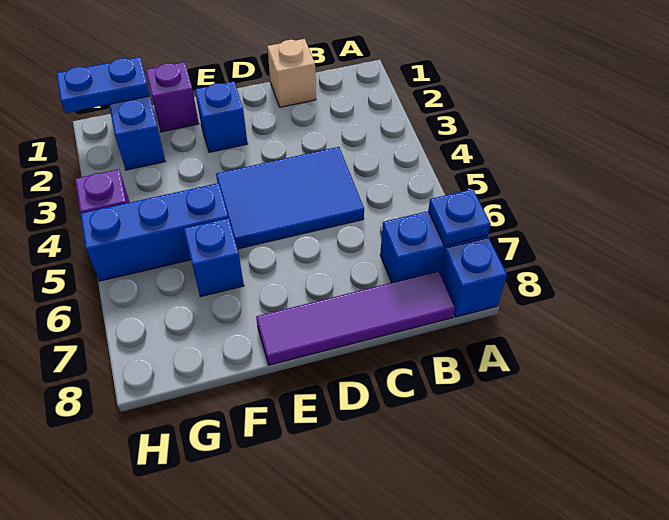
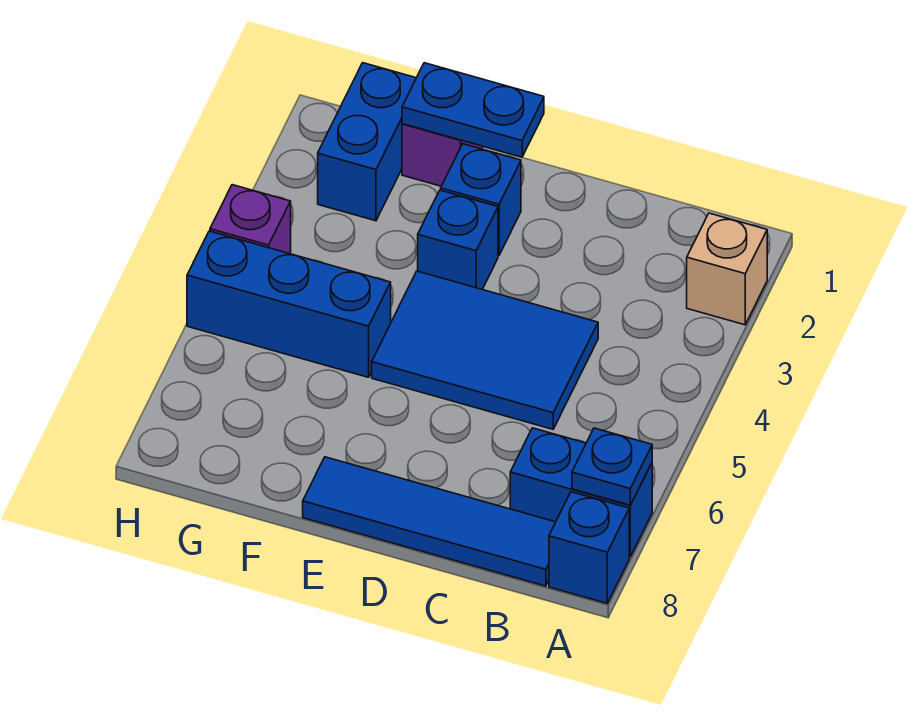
purple 1x4 tile [256,271,455,365] -> blue 1x4 tile [303,457,556,586]
tan 1x1 brick [267,39,316,107] -> tan 1x1 brick moved to [687,213,767,325]
blue 1x1 brick [184,218,244,297] -> blue 1x1 brick moved to [418,190,498,289]
blue 1x2 plate [57,57,150,113] -> blue 1x2 plate moved to [402,63,544,157]

